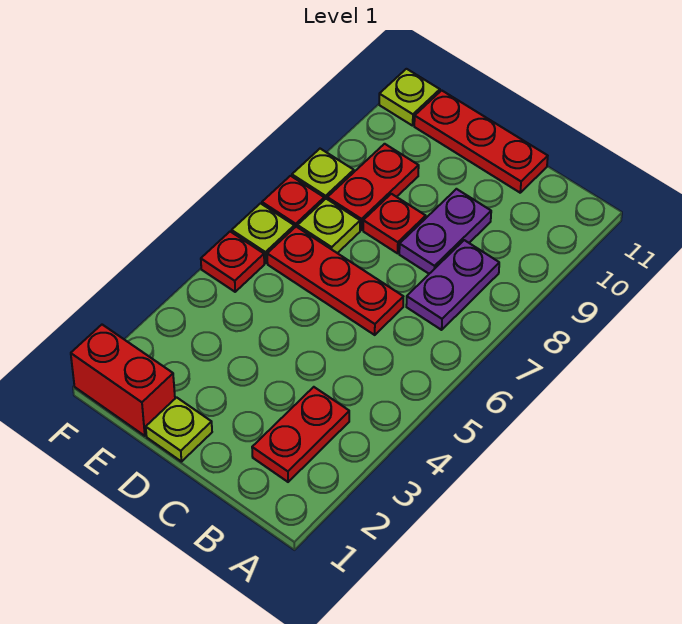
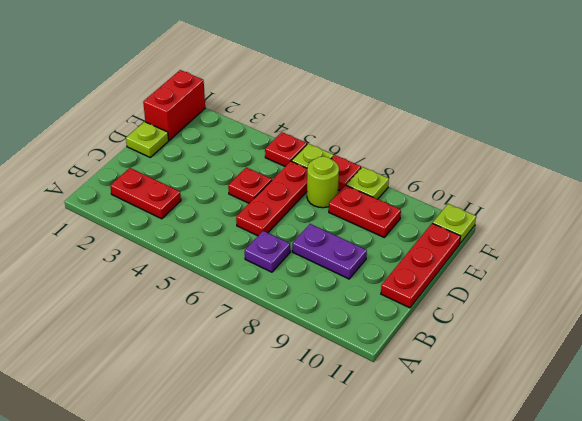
purple 1x2 plate [406,240,499,330] -> purple 1x1 plate [245,231,290,272]
red 1x1 plate [363,194,426,253] -> red 1x1 plate moved to [228,167,272,203]
lime 1x1 plate [298,199,360,253] -> lime 1x1 round brick [307,156,339,208]

